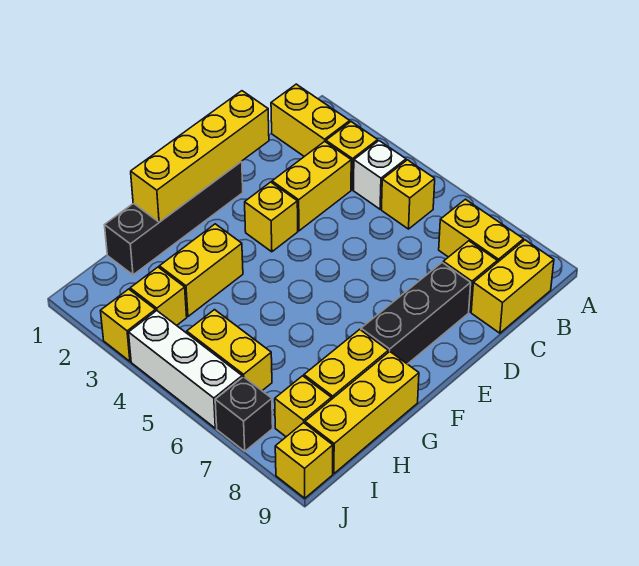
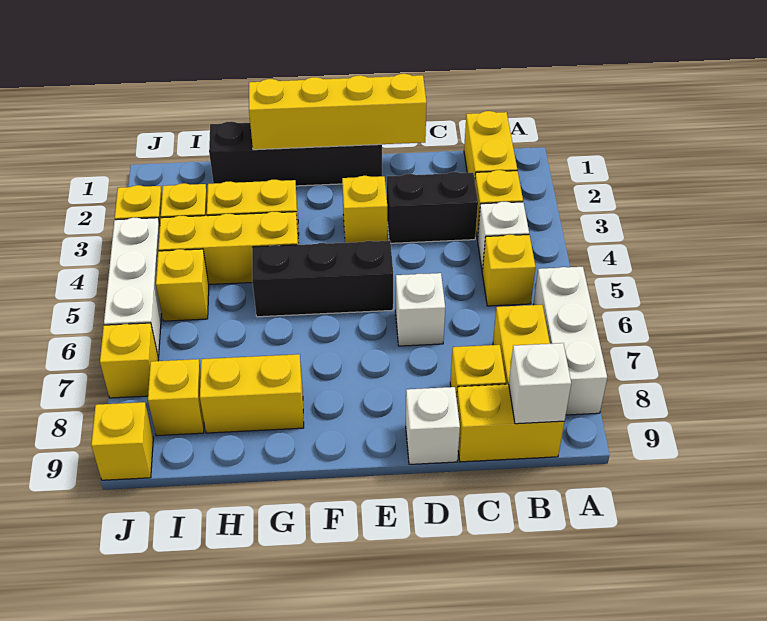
none -> white 1x3 brick [533,267,607,415]
none -> white 1x1 brick [509,343,571,424]
yellow 1x2 brick [272,141,351,231] -> black 1x2 brick [387,172,478,243]
none -> white 1x1 brick [395,273,445,346]
black 1x3 brick [361,263,471,364] -> black 1x3 brick moved to [252,241,393,317]
none -> white 1x1 brick [406,387,460,464]
yellow 1x3 brick [305,352,419,473] -> yellow 1x3 brick moved to [158,212,299,284]
yellow 1x2 brick [187,310,272,391] -> yellow 1x1 brick [156,249,209,321]
black 1x1 brick [215,377,273,451] -> yellow 1x1 brick [100,323,158,398]

